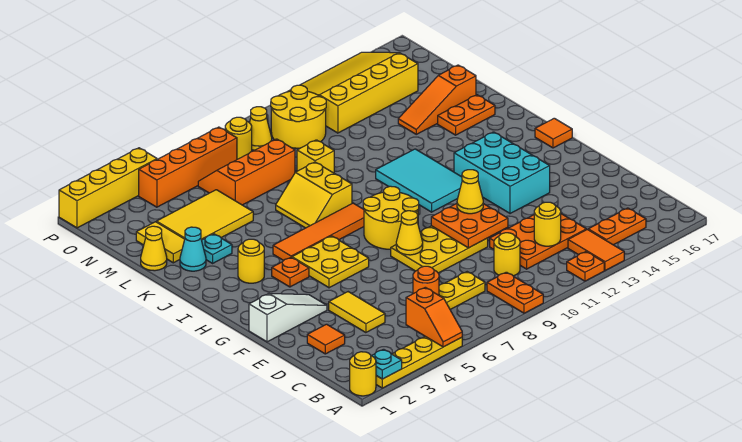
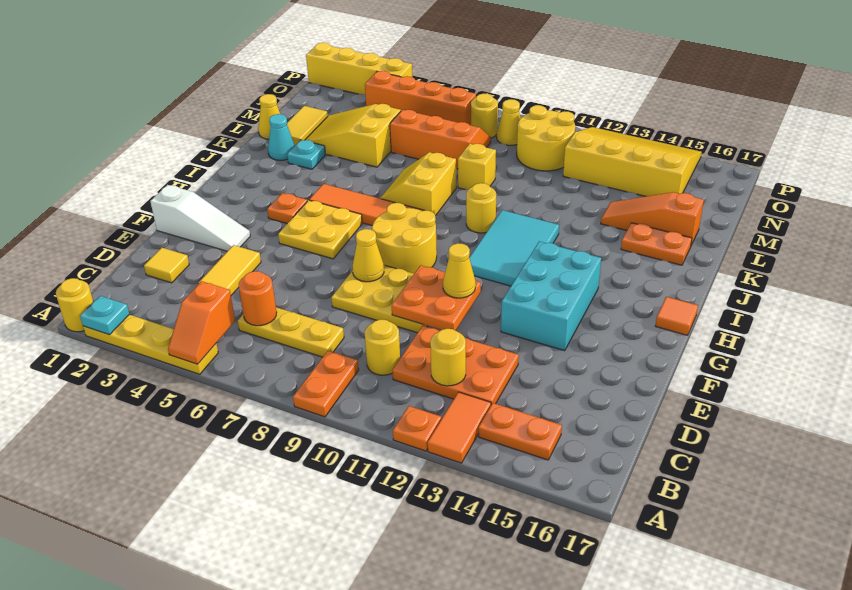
orange 1x1 tile [307,324,345,354] -> yellow 1x1 tile [144,248,189,283]
yellow 1x1 round brick [238,239,264,283] -> yellow 1x1 round brick moved to [466,183,496,233]
yellow 2x3 tile [157,190,253,240] -> yellow 2x3 slope [305,104,401,167]

